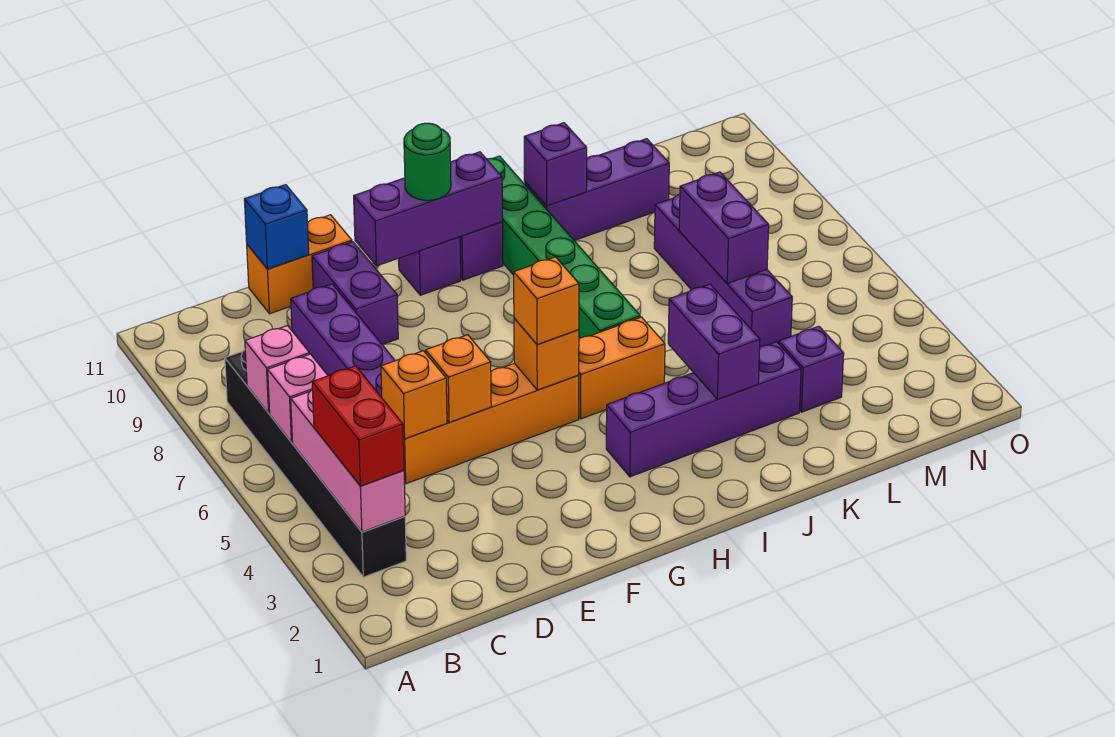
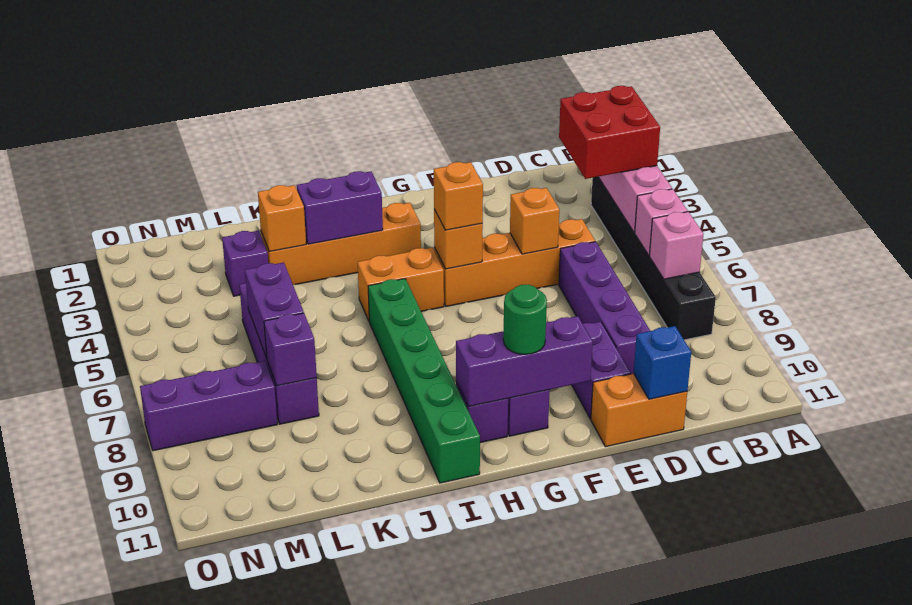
red 1x2 brick [312,366,404,486] -> red 2x2 brick [559,86,660,179]
orange 1x1 brick [381,351,447,439] -> orange 1x1 brick moved to [258,185,306,251]
purple 1x4 brick [606,342,801,477] -> orange 1x4 brick [261,203,421,285]
purple 1x2 brick [668,284,760,399] -> purple 1x2 brick turned to [297,171,383,244]
purple 1x3 brick [525,139,669,241] -> purple 1x3 brick moved to [140,361,277,451]
purple 1x1 brick [524,123,587,206] -> purple 1x1 brick moved to [264,313,317,386]

